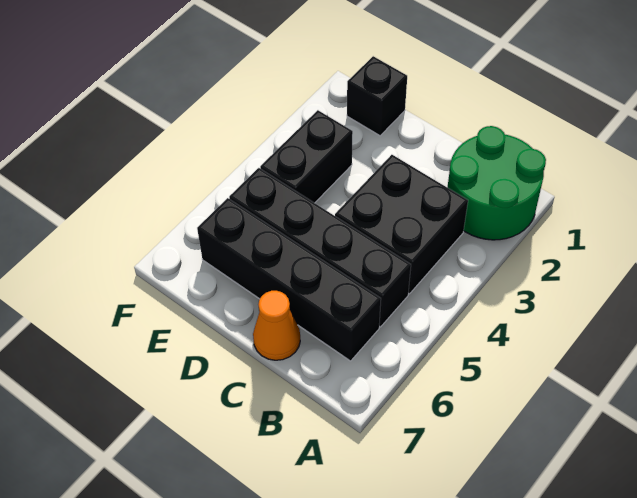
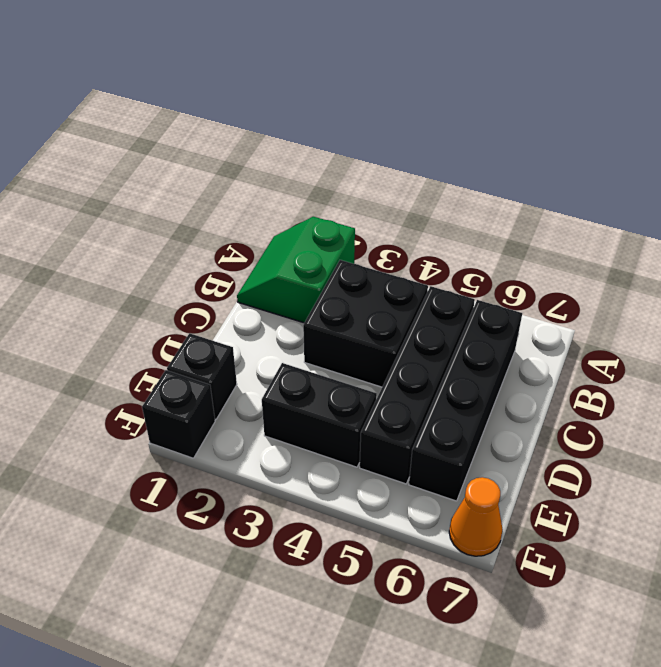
green 2x2 round brick [447,126,546,240] -> green 2x2 slope [237,217,355,323]
orange 1x1 cone [253,291,300,360] -> orange 1x1 cone moved to [449,477,503,556]
none -> black 1x1 brick [142,370,215,458]

